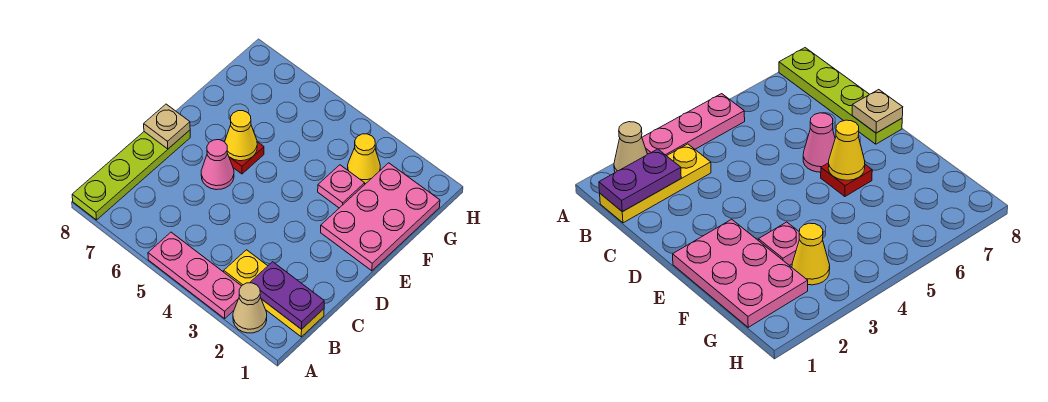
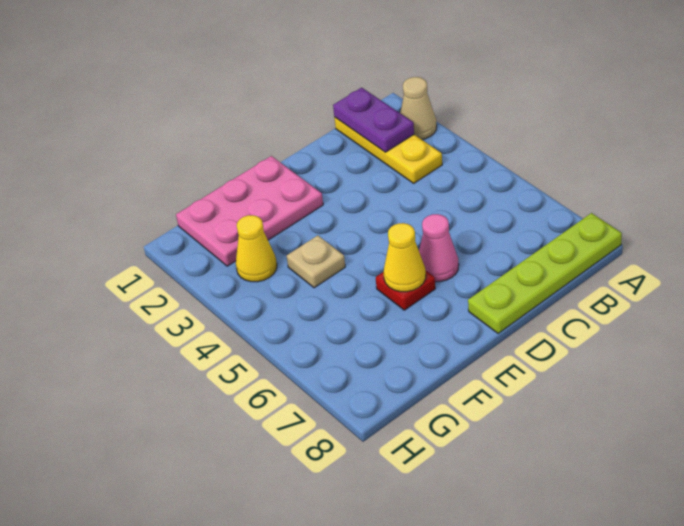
pink 1x3 plate [148,232,241,318] -> none
tan 1x1 plate [144,104,190,149] -> tan 1x1 plate moved to [287,235,345,288]
pink 1x1 plate [318,165,365,208] -> none

